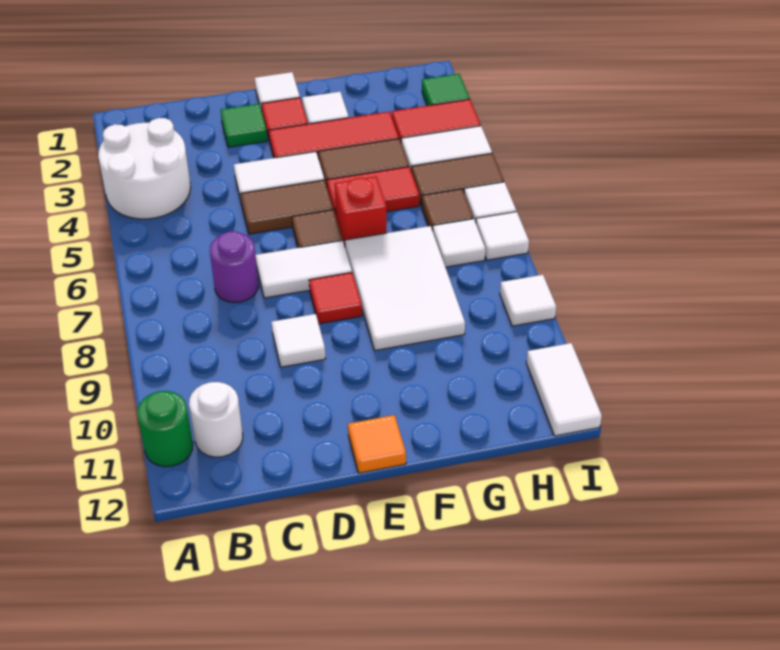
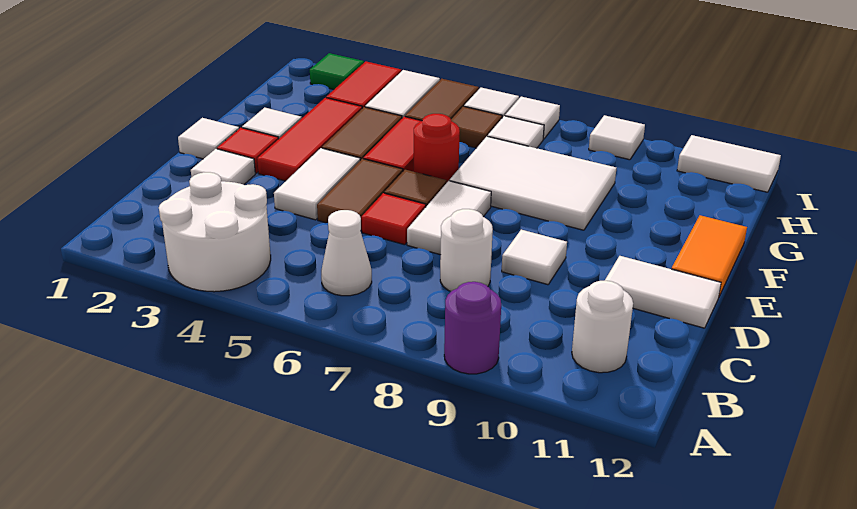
green 1x1 round brick [137,391,193,467] -> none
none -> white 1x1 cone [321,210,372,296]
purple 1x1 round brick [210,231,258,303] -> purple 1x1 round brick moved to [444,282,501,374]
none -> white 1x1 round brick [440,209,493,291]
green 1x1 tile [221,104,267,147] -> white 1x1 tile [191,149,255,185]
none -> white 1x2 tile [605,256,721,328]
red 1x1 tile [309,273,362,324] -> red 1x1 tile moved to [361,193,426,245]
orange 1x1 tile [348,415,406,473] -> orange 1x2 tile [672,215,747,296]
red 1x1 brick [335,177,386,246] -> red 1x1 round brick [414,114,460,183]

